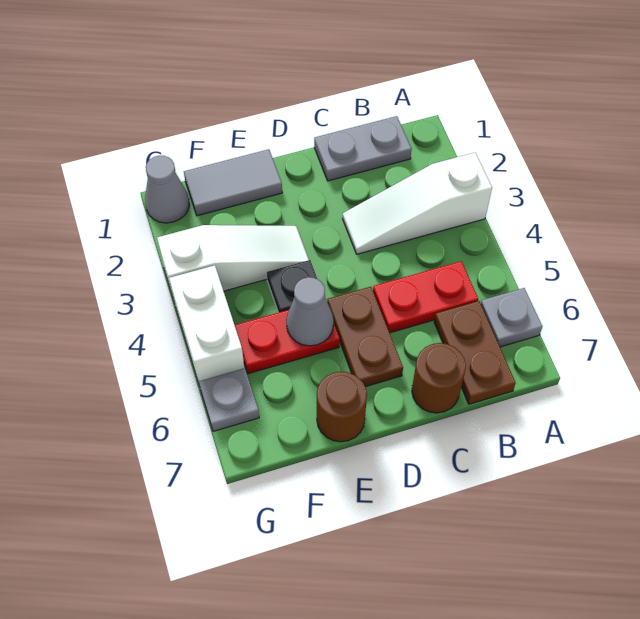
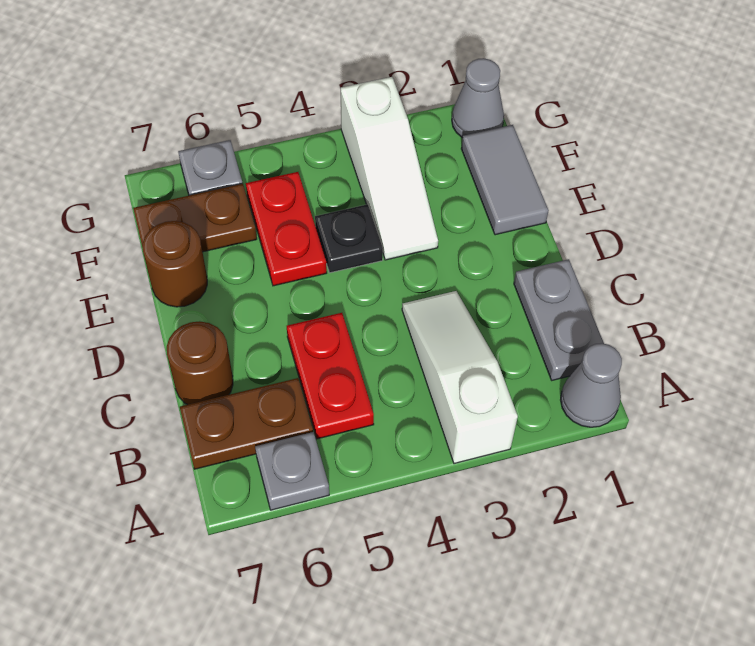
brown 1x2 plate [327,287,403,387] -> brown 1x2 plate moved to [133,184,257,252]
grey 1x1 cone [286,277,334,346] -> grey 1x1 cone moved to [561,343,622,427]
white 1x2 brick [169,265,244,383] -> none

